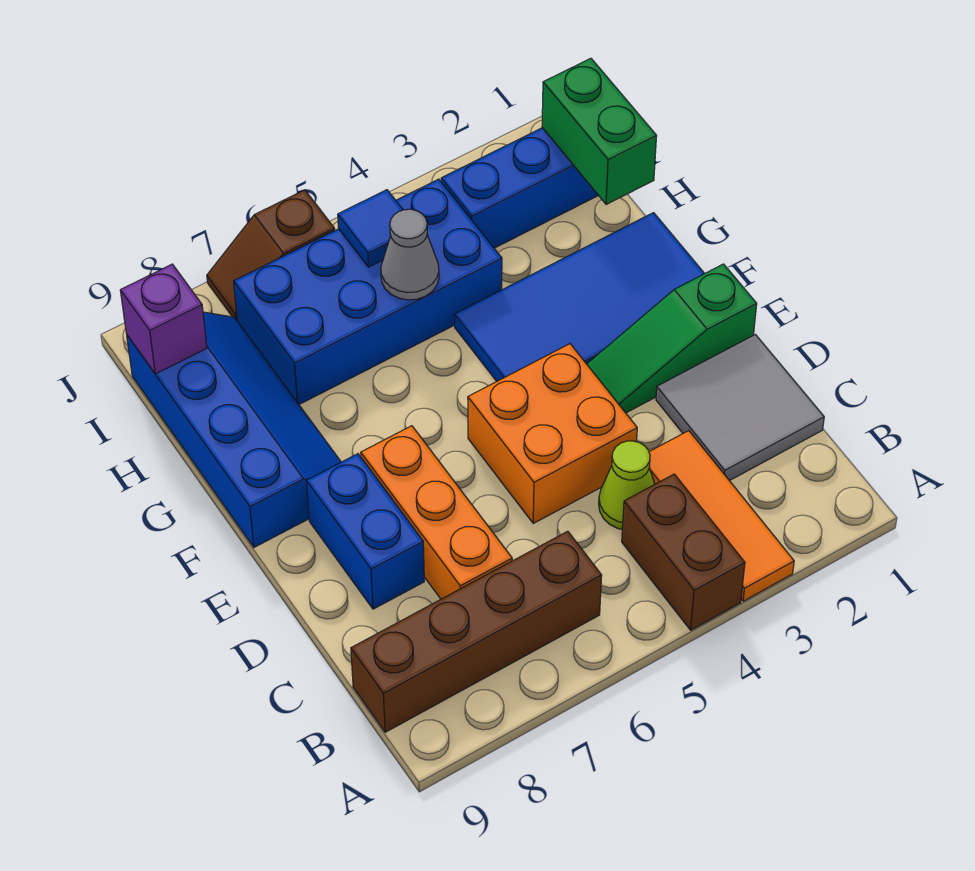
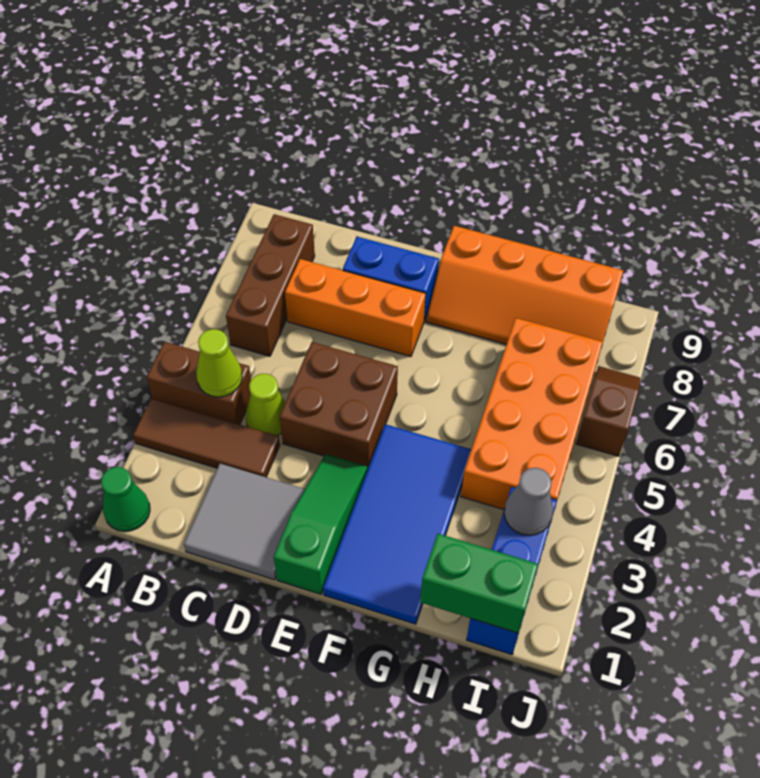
none -> green 1x1 cone [101,467,150,531]
orange 1x3 tile [649,431,794,601] -> brown 1x3 tile [133,399,280,477]
none -> lime 1x1 cone [196,329,242,397]
brown 1x4 brick [351,531,602,732] -> brown 1x3 brick [226,214,315,356]
orange 2x2 brick [468,344,637,523] -> brown 2x2 brick [280,342,398,468]
blue 2x4 slope [127,312,341,547] -> orange 2x4 slope [426,226,623,344]
blue 2x4 brick [234,179,502,404] -> orange 2x4 brick [461,318,603,509]
grey 1x1 cone [381,209,439,300] -> grey 1x1 cone moved to [504,468,553,535]
blue 1x1 tile [338,190,403,267] -> none
purple 1x1 brick [120,264,207,374] -> none

